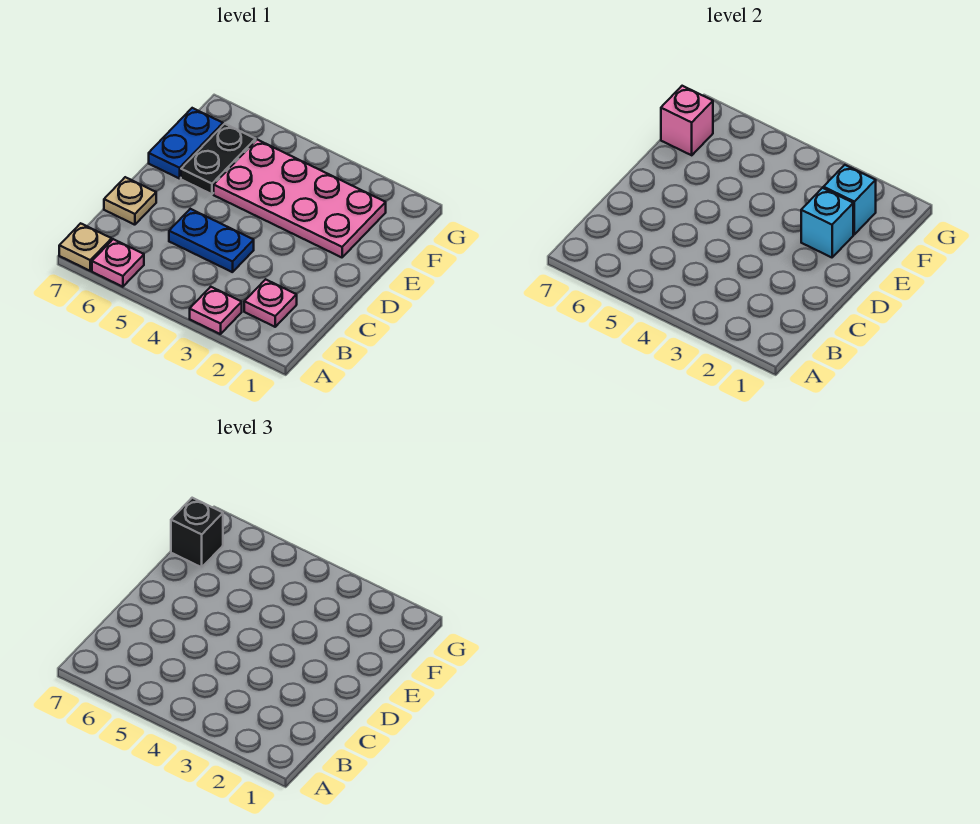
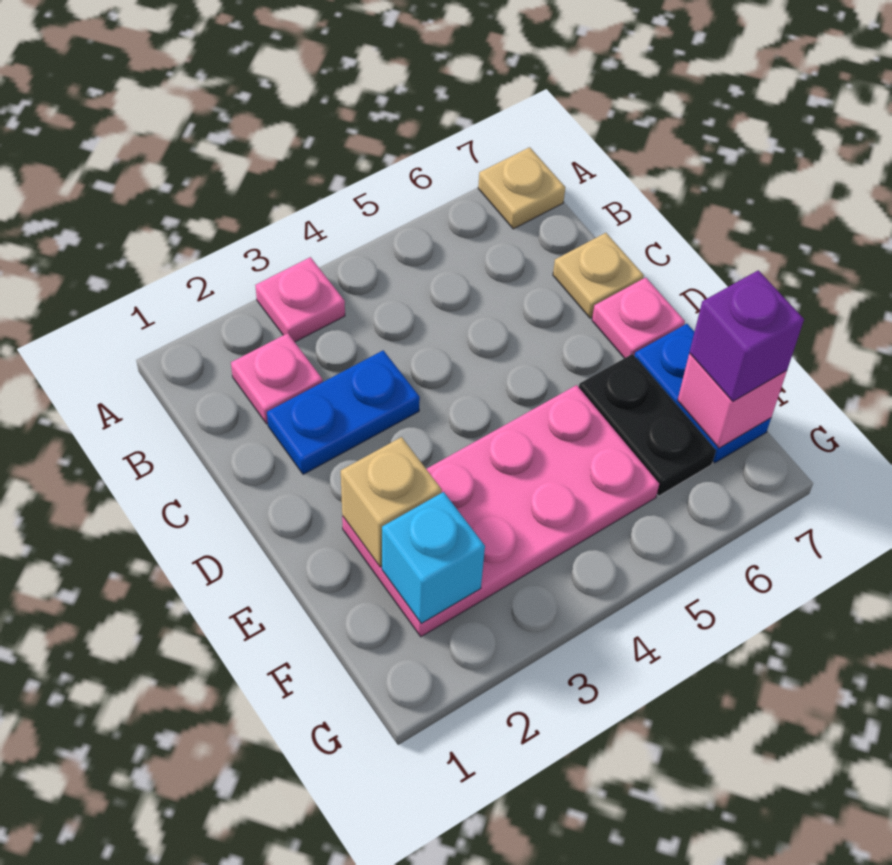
pink 1x1 plate [92,239,144,287] -> pink 1x1 plate moved to [592,277,685,358]
blue 1x2 plate [169,209,254,272] -> blue 1x2 plate moved to [267,350,420,474]
cyan 1x1 brick [801,188,853,257] -> tan 1x1 brick [341,437,442,567]
black 1x1 brick [171,498,223,567] -> purple 1x1 brick [689,270,804,401]

